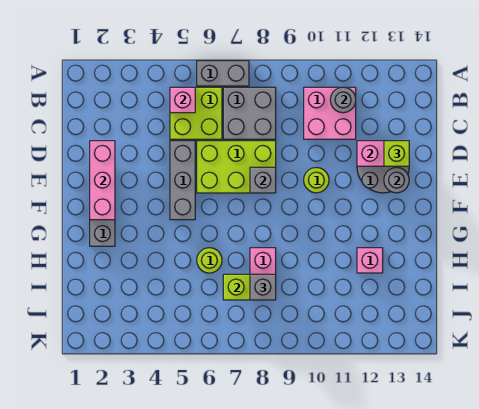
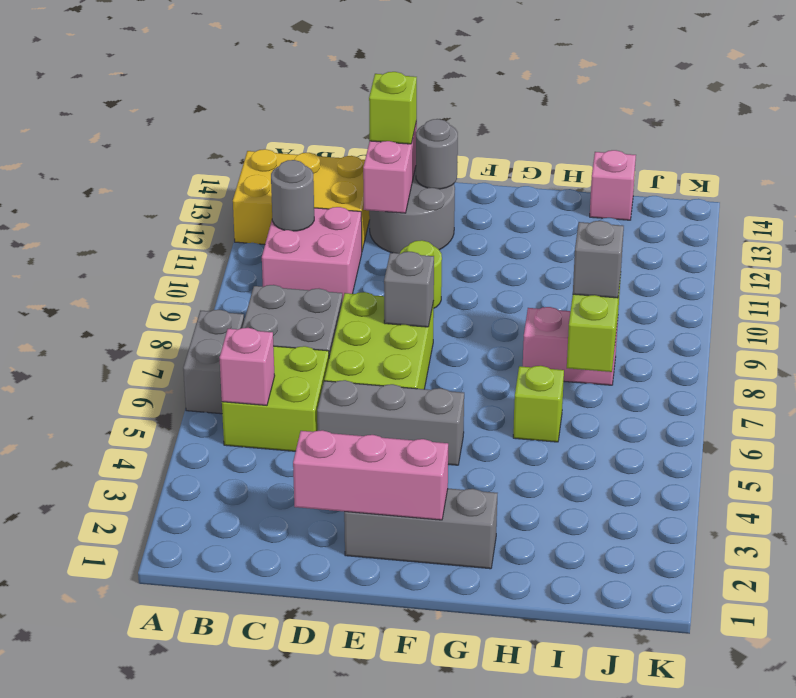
none -> yellow 2x3 brick [233,149,370,250]
lime 1x1 round brick [197,248,222,273] -> lime 1x1 brick [513,366,564,442]
pink 1x1 brick [357,248,383,273] -> pink 1x1 brick moved to [590,150,636,220]

